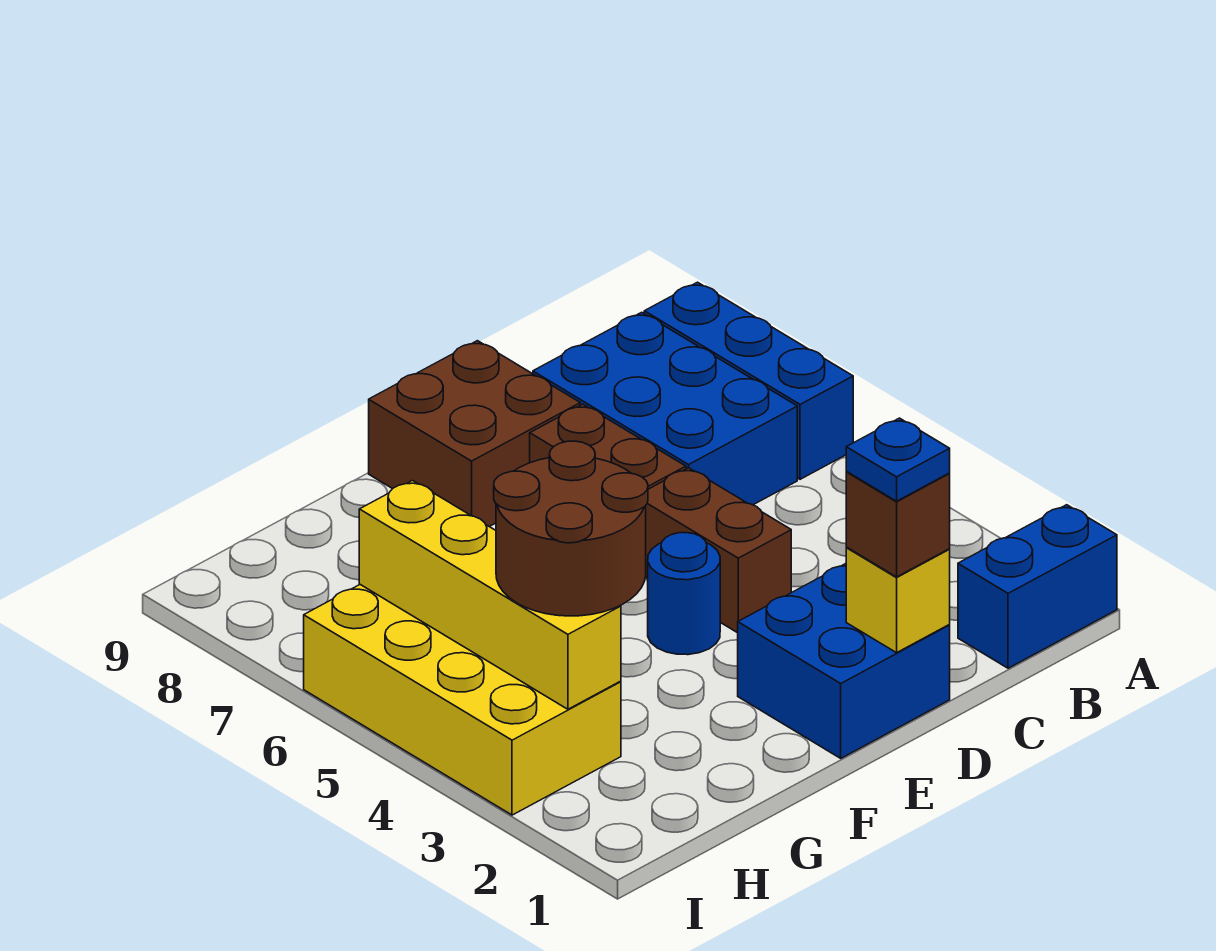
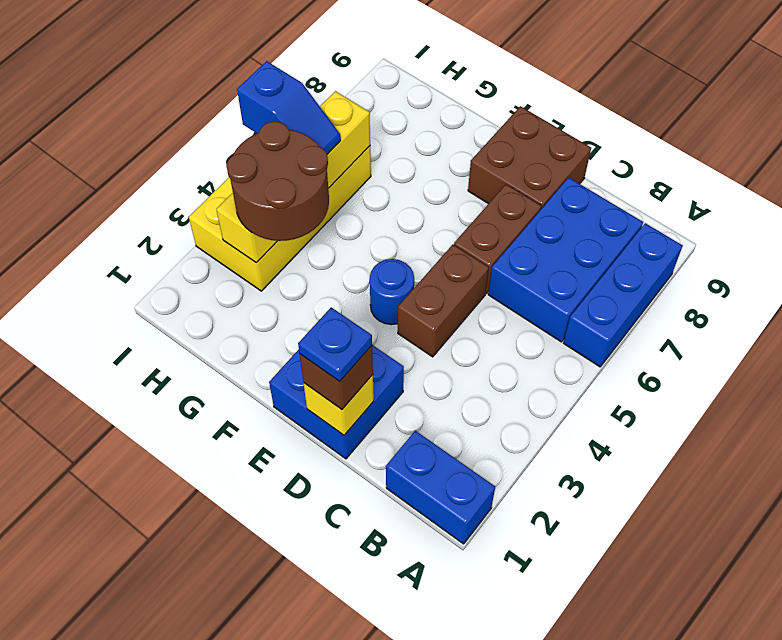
none -> blue 1x2 slope [237,61,341,154]

